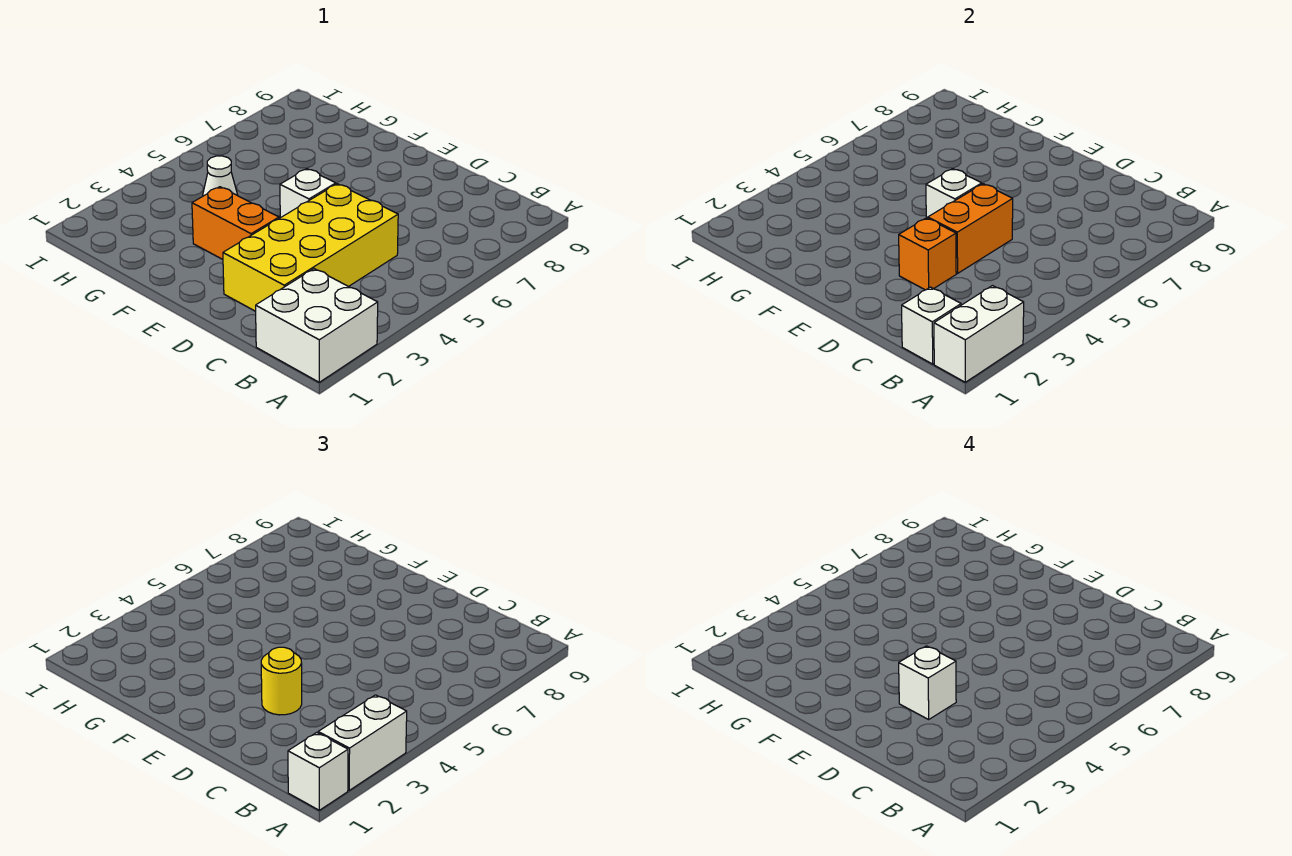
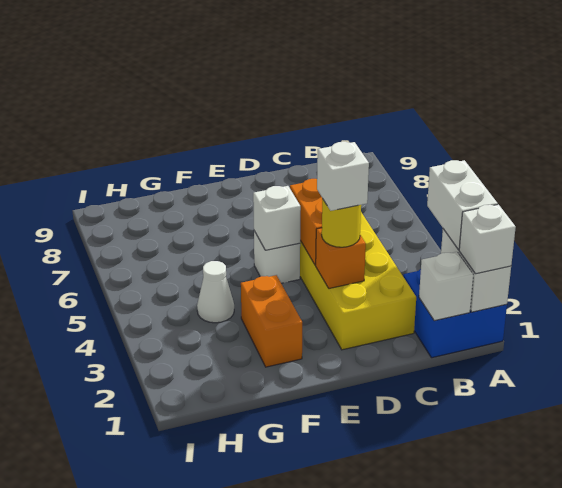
white 2x2 brick [256,269,378,382] -> blue 2x2 brick [403,269,507,358]
orange 1x2 brick [192,187,279,259] -> orange 1x2 brick turned to [241,275,302,367]

